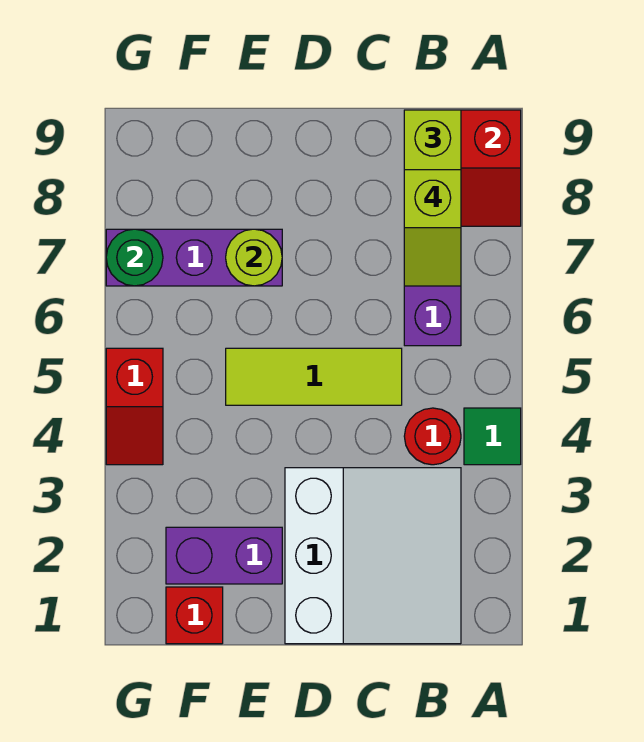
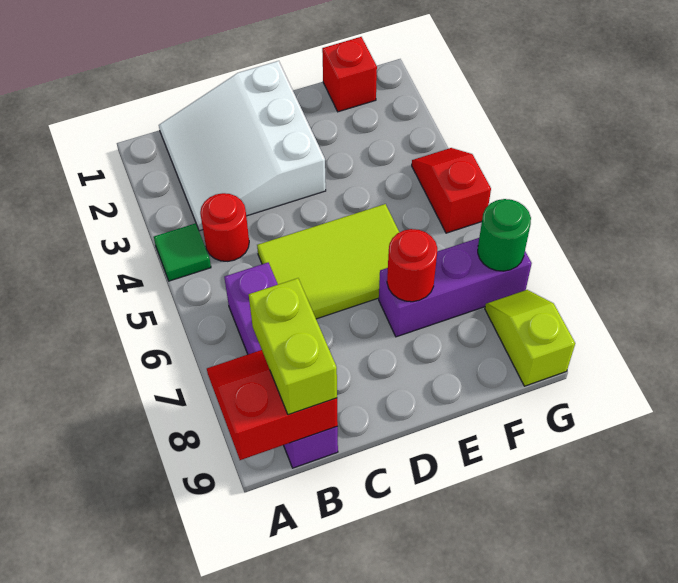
lime 1x2 slope [404,170,461,286] -> lime 1x2 slope moved to [485,290,575,386]
lime 1x3 tile [226,348,402,405] -> lime 2x3 tile [257,204,399,319]
purple 1x2 brick [166,527,282,584] -> none
lime 1x1 round brick [226,229,282,286] -> red 1x1 round brick [387,229,437,302]

